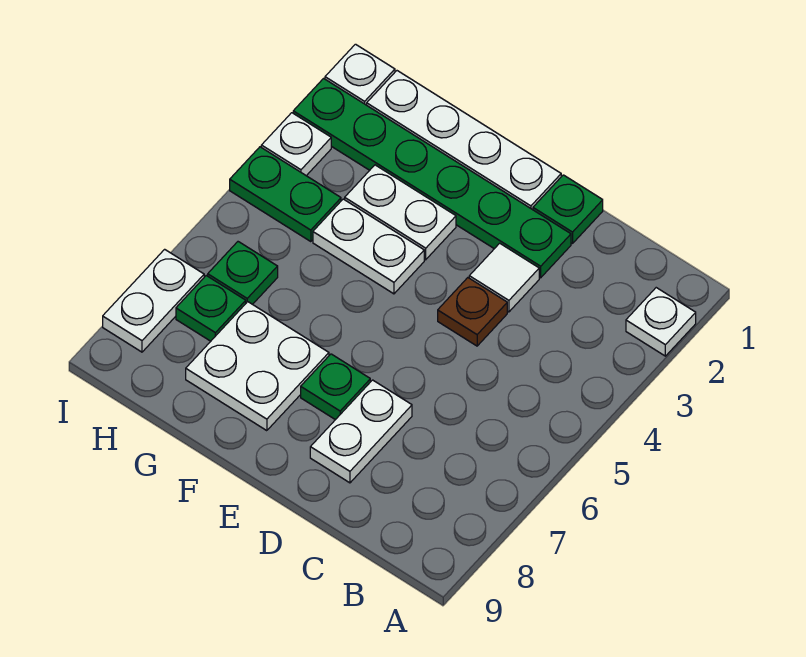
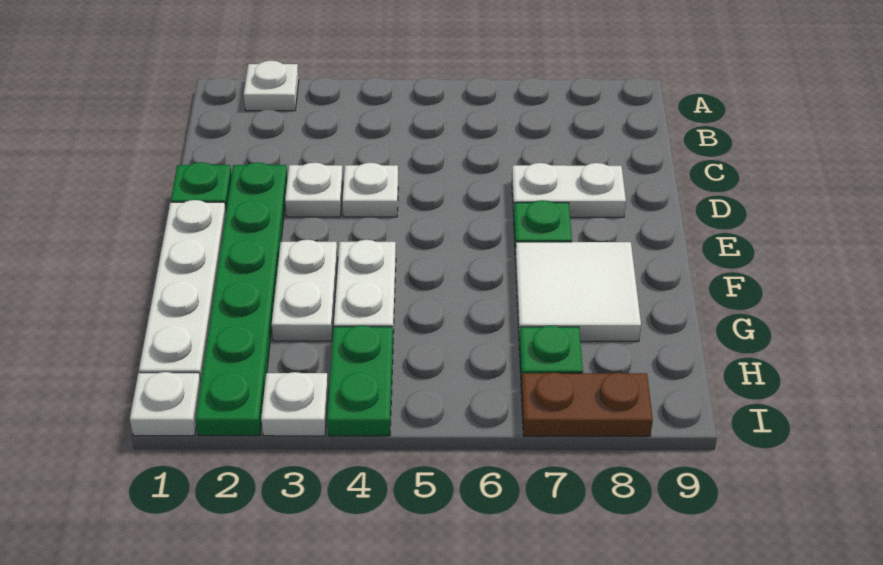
white 1x1 tile [469,243,539,312] -> white 1x1 plate [285,163,343,217]
brown 1x1 plate [438,278,507,346] -> white 1x1 plate [342,163,398,217]
white 2x2 plate [186,302,329,431] -> white 2x2 tile [515,242,641,342]
green 1x1 plate [208,242,278,304] -> none
white 1x2 plate [103,249,204,352] -> brown 1x2 plate [521,373,653,436]

